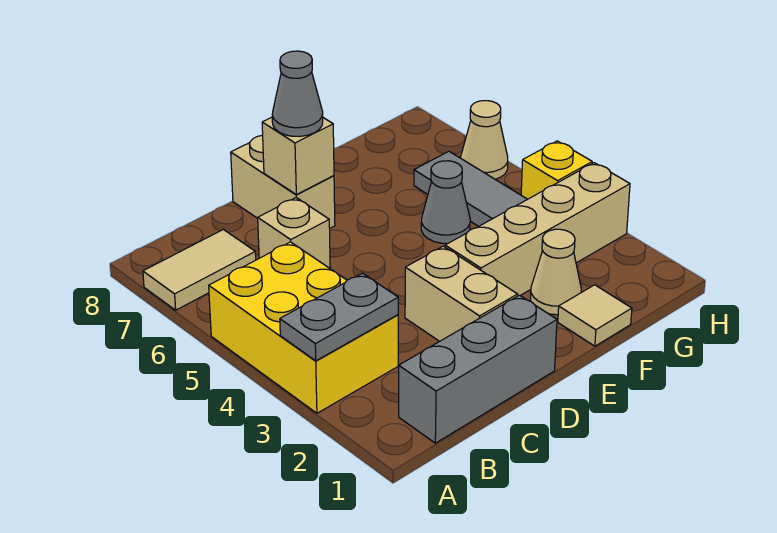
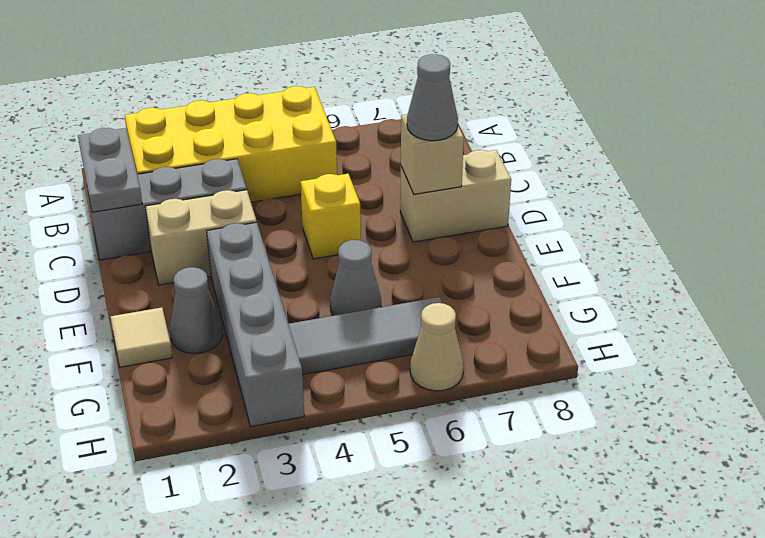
yellow 2x3 brick [209,242,398,413] -> yellow 2x4 brick [125,86,337,202]
grey 1x2 plate [280,273,398,361] -> grey 1x2 plate moved to [78,128,142,212]
tan 1x2 tile [143,229,256,310] -> none
grey 1x3 brick [399,295,557,443] -> grey 1x3 brick turned to [87,159,247,260]
tan 1x1 brick [258,198,330,268] -> none
tan 1x4 brick [445,163,630,296] -> grey 1x4 brick [207,222,304,427]
tan 1x1 cone [531,229,581,315] -> grey 1x1 cone [170,267,223,353]
yellow 1x1 brick [521,141,592,199] -> yellow 1x1 brick moved to [301,174,361,259]

